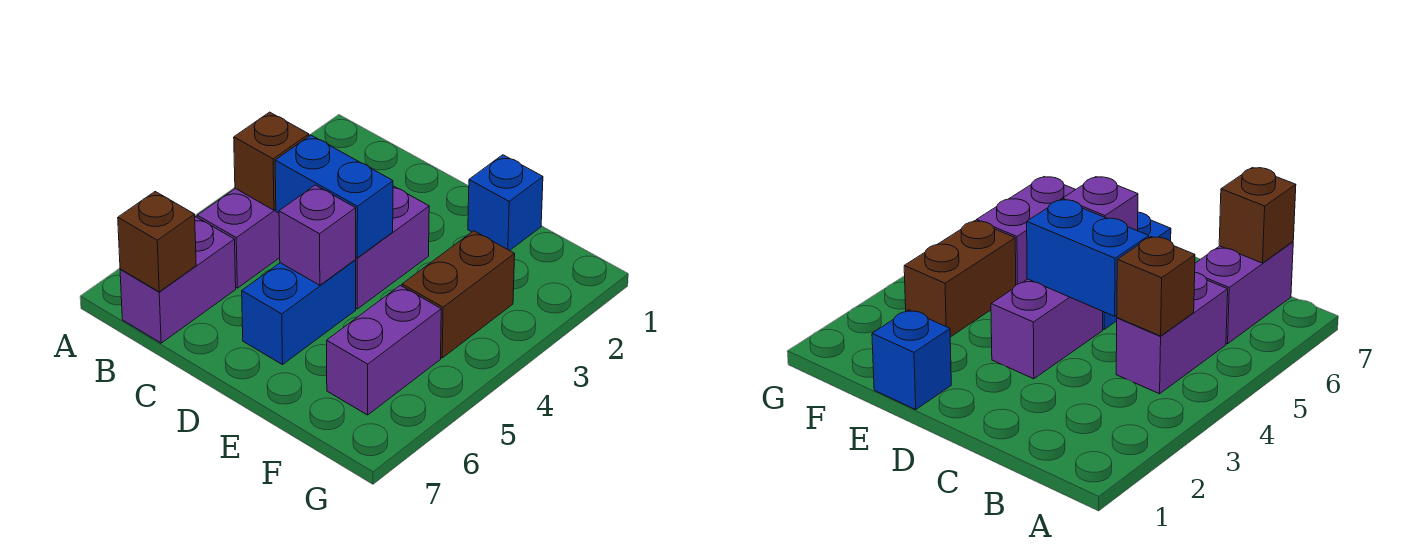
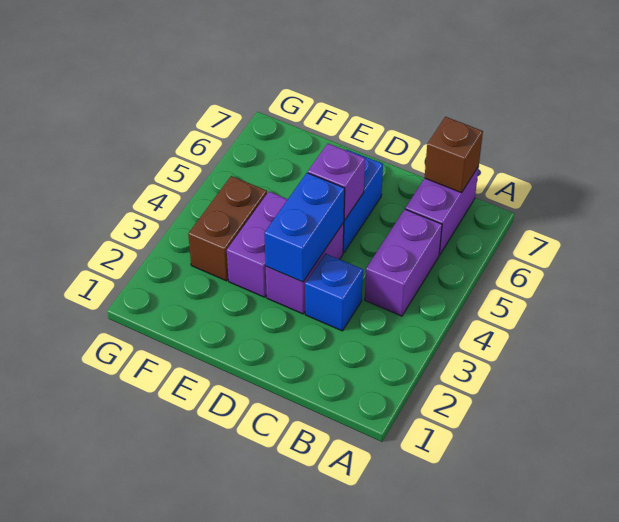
brown 1x1 brick [234,112,309,210] -> none
blue 1x2 brick [275,135,393,258] -> blue 1x2 brick turned to [264,173,345,282]
blue 1x1 brick [468,155,543,251] -> blue 1x1 brick moved to [305,254,363,331]
purple 1x2 brick [327,285,441,415] -> purple 1x2 brick moved to [227,192,288,297]

